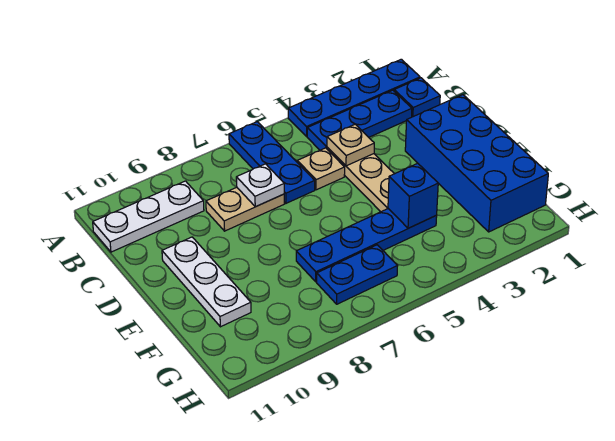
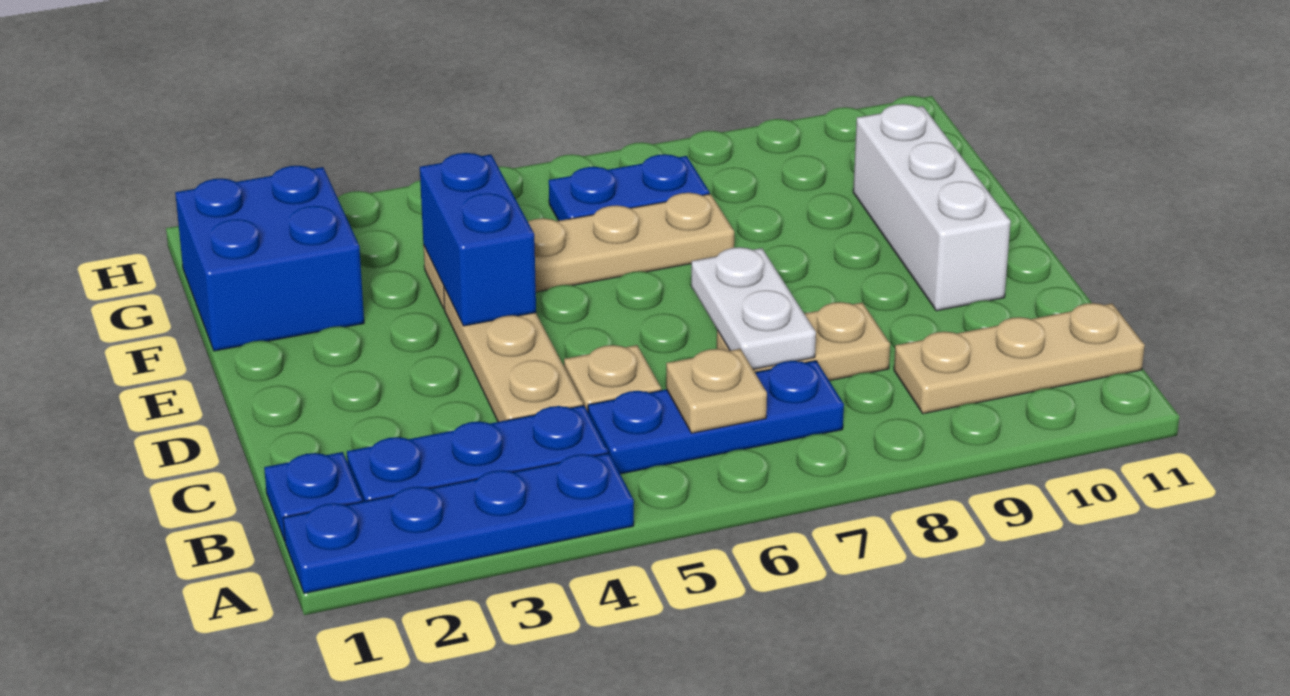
blue 1x3 plate [229,122,315,203] -> blue 1x3 plate turned to [588,361,844,474]
white 1x3 plate [93,181,204,252] -> tan 1x3 plate [894,303,1145,414]
tan 1x1 plate [327,124,374,166] -> tan 1x1 plate moved to [666,349,767,433]
white 1x1 plate [236,164,284,207] -> white 1x2 plate [691,247,816,369]
blue 2x4 brick [405,95,548,232] -> blue 2x2 brick [175,166,364,351]
white 1x3 plate [162,237,251,327] -> white 1x3 brick [853,104,1011,311]
blue 1x4 plate [296,209,437,282] -> tan 1x4 plate [423,193,734,308]
blue 1x1 brick [388,163,438,228] -> blue 1x2 brick [420,153,536,326]

